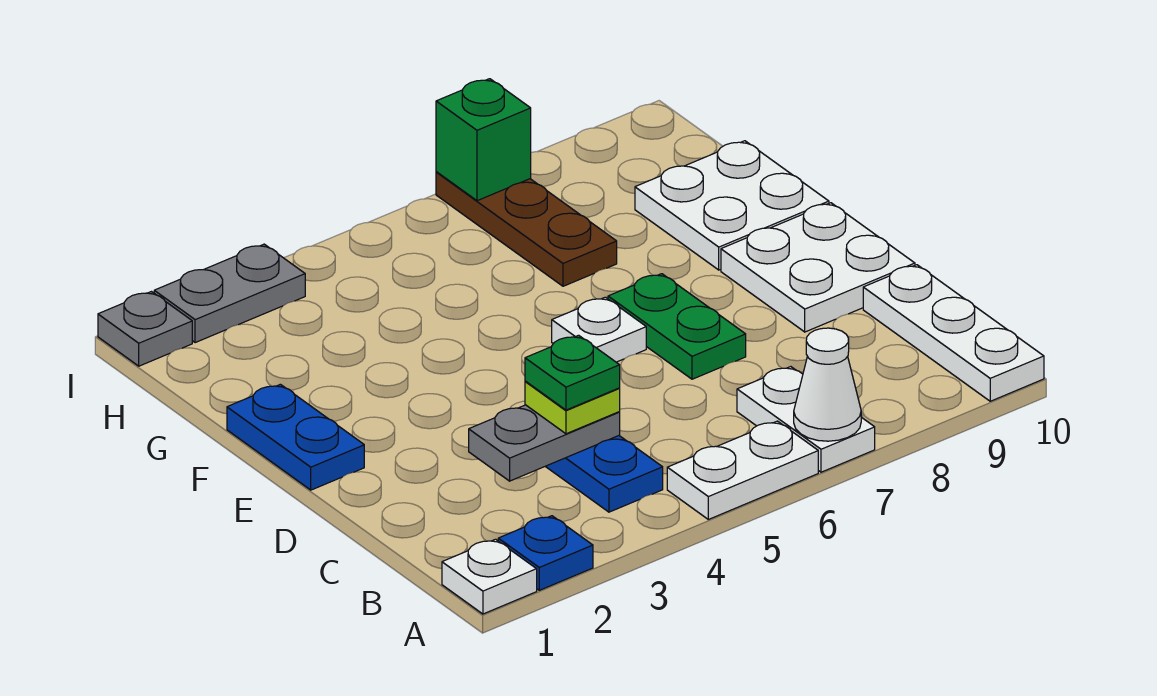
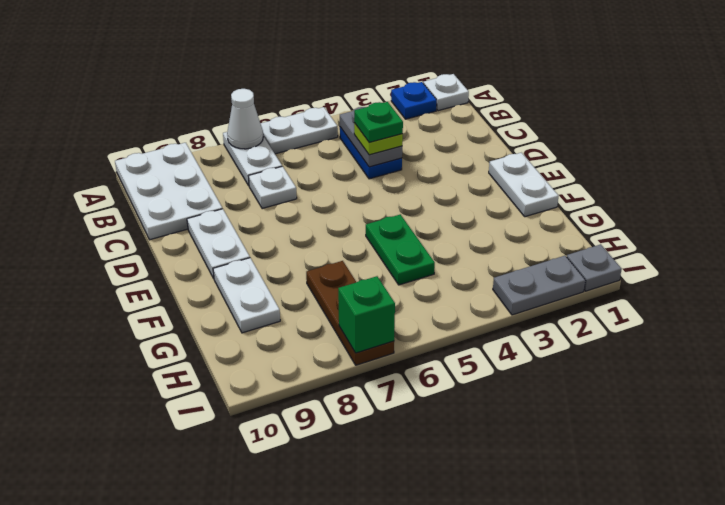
white 1x3 plate [863,265,1044,401] -> white 2x3 plate [115,143,222,240]
grey 1x2 plate [469,405,620,481] -> grey 1x2 plate turned to [340,107,402,167]
green 1x2 plate [608,274,746,379] -> green 1x2 plate moved to [366,214,435,285]
white 2x2 plate [721,203,915,332] -> white 1x2 plate [187,209,250,278]
blue 1x2 plate [227,384,364,490] -> white 1x2 plate [489,153,558,217]
white 1x1 plate [552,297,646,362] -> white 1x1 plate moved to [249,166,297,209]
white 2x2 plate [635,141,829,270] -> white 1x2 plate [213,258,280,333]

